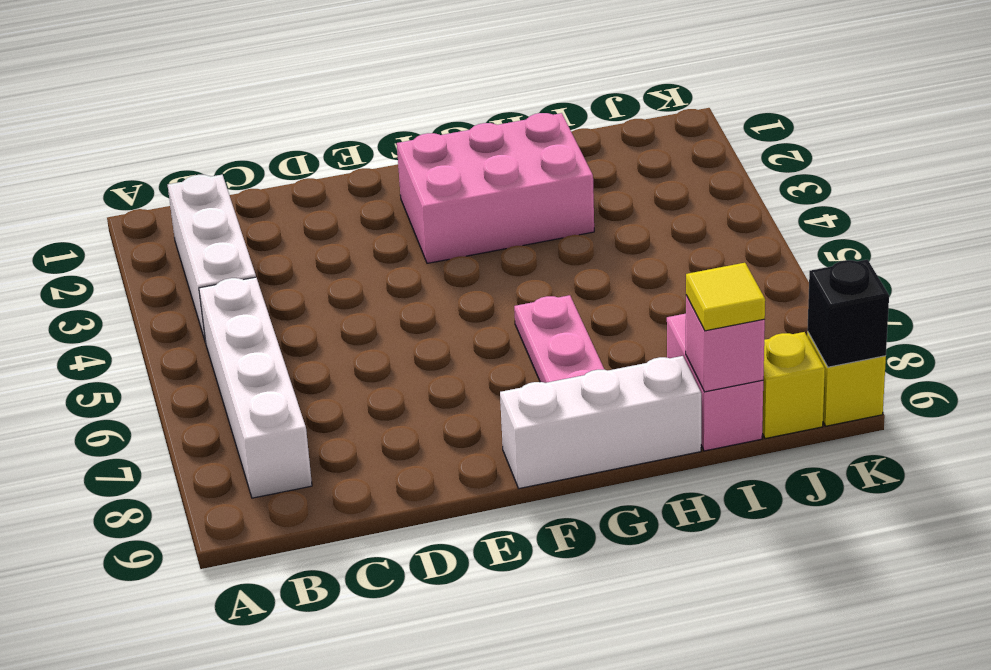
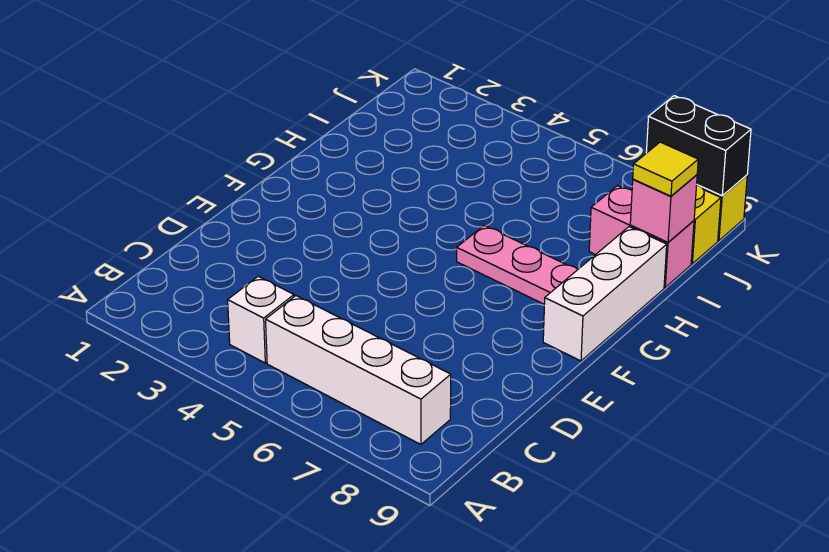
white 1x3 brick [168,175,256,343] -> white 1x1 brick [228,276,294,363]
pink 2x3 brick [397,113,594,263] -> none
black 1x1 brick [807,260,889,367] -> black 1x2 brick [646,96,751,196]

